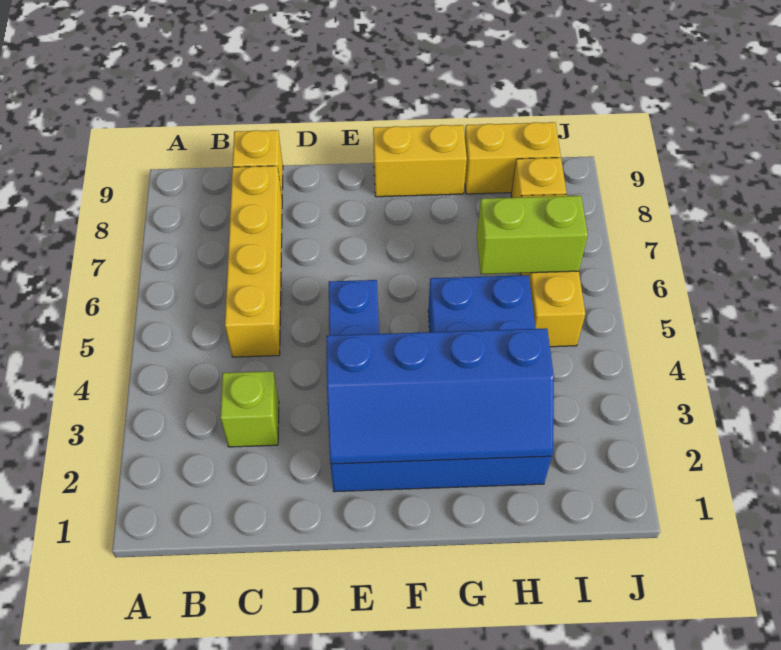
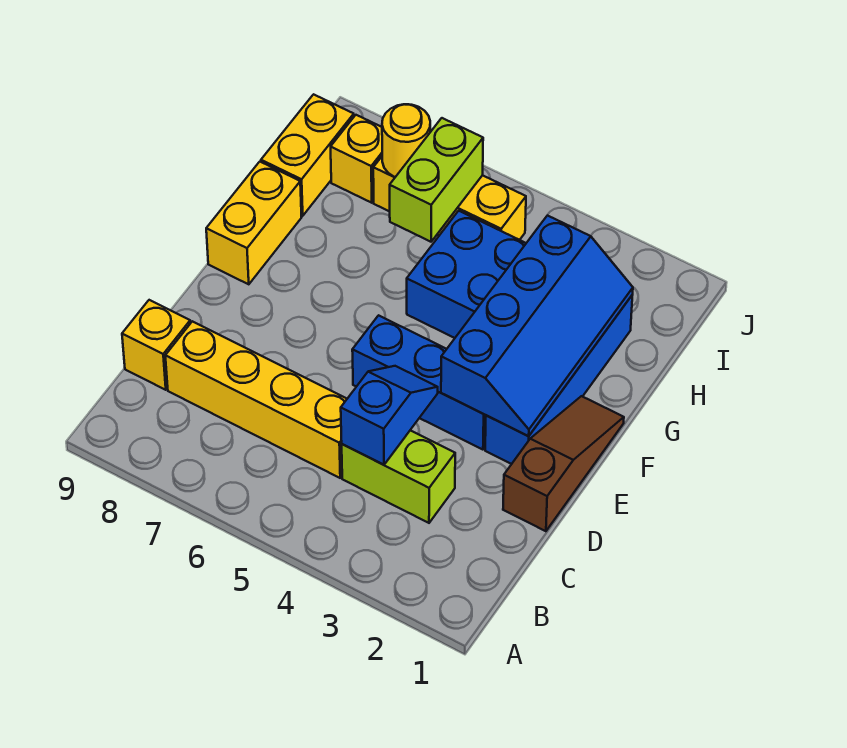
lime 1x1 brick [220,371,279,447] -> lime 1x2 brick [342,430,455,523]
none -> blue 1x2 slope [341,366,438,465]
none -> brown 1x3 slope [503,396,624,531]
none -> yellow 1x1 round brick [382,104,430,177]

